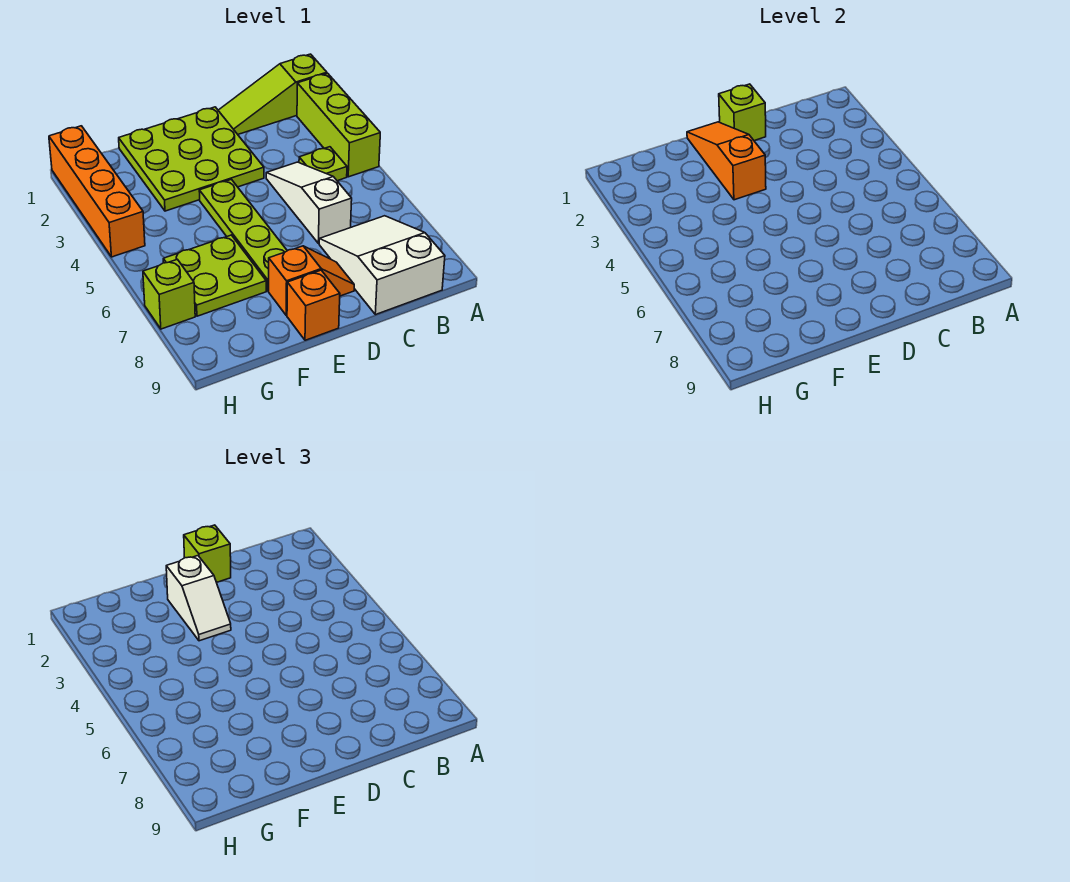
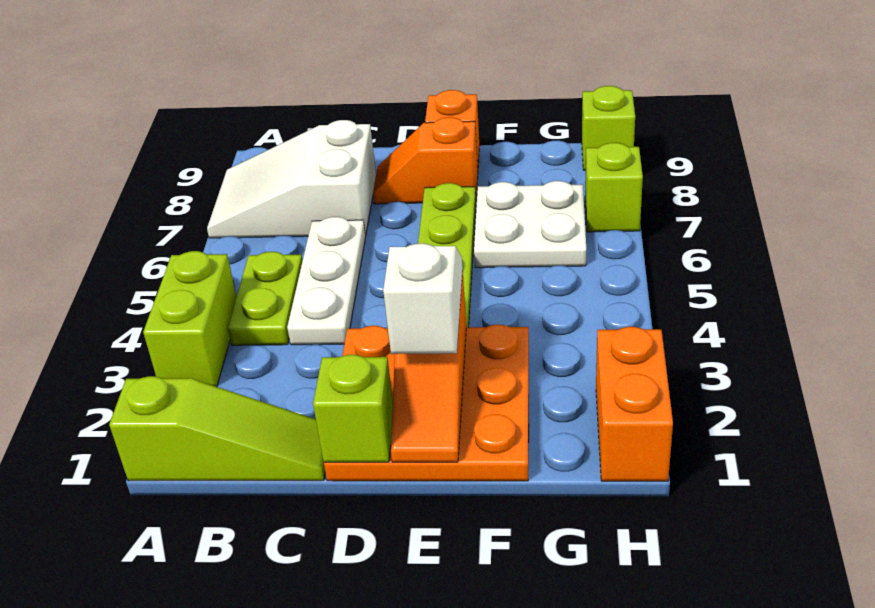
lime 1x3 brick [297,73,380,177] -> lime 1x2 brick [143,251,237,387]
lime 1x1 plate [299,147,347,181] -> lime 1x2 plate [228,252,303,345]
white 2x3 slope [319,216,445,315] -> white 2x3 slope turned to [207,120,376,238]
white 1x3 slope [266,162,352,244] -> white 1x3 plate [287,217,366,345]
lime 3x3 plate [119,107,264,211] -> orange 3x3 plate [324,325,529,481]
lime 1x1 brick [184,525,231,582] -> lime 1x1 brick moved to [582,86,635,170]
lime 2x2 plate [163,235,266,316] -> white 2x2 plate [474,181,586,268]
orange 1x4 brick [49,126,145,257] -> orange 1x2 brick [596,327,673,481]

